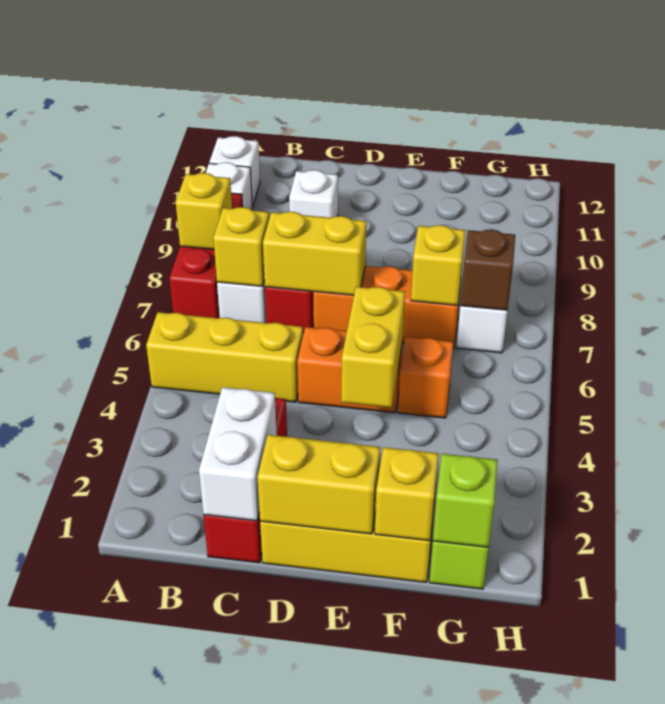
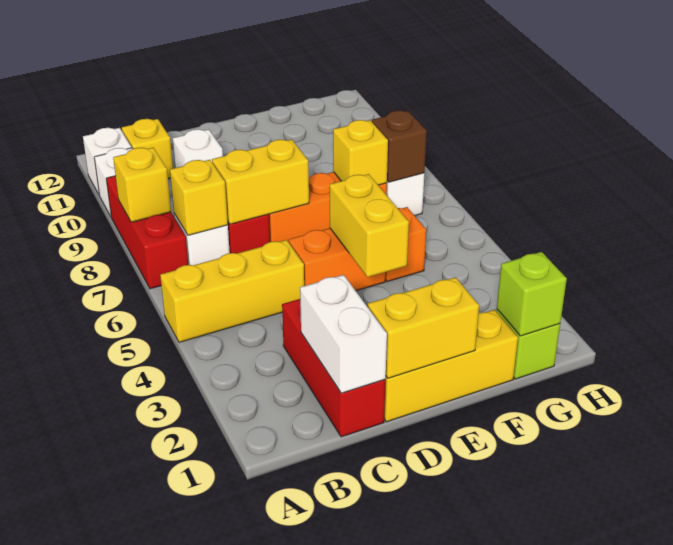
yellow 1x1 brick [375,447,439,541] -> yellow 1x1 brick moved to [122,119,173,178]

